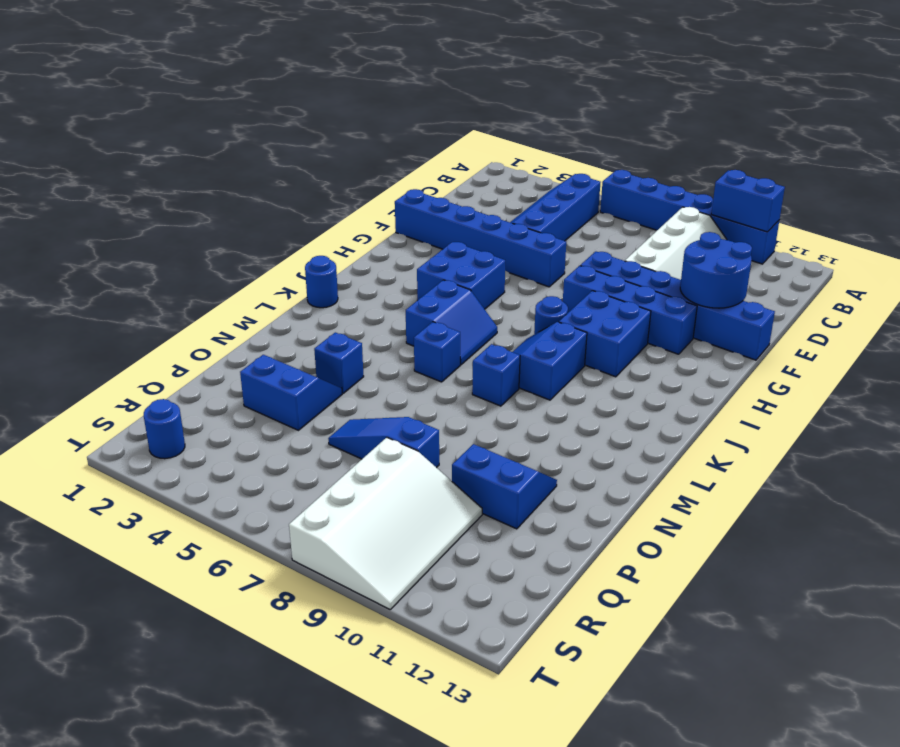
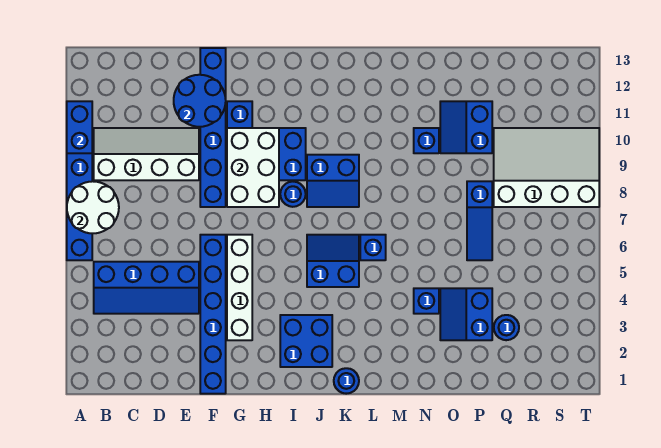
none -> white 2x2 round brick [67,181,119,234]
none -> white 1x4 brick [227,235,252,340]
none -> white 2x3 brick [227,128,279,207]
blue 2x2 brick [417,242,505,309] -> blue 2x2 brick moved to [280,315,332,367]
blue 1x1 brick [472,344,520,406] -> blue 1x1 brick moved to [414,128,439,153]
blue 1x1 round brick [144,399,185,459] -> blue 1x1 round brick moved to [494,315,519,340]

